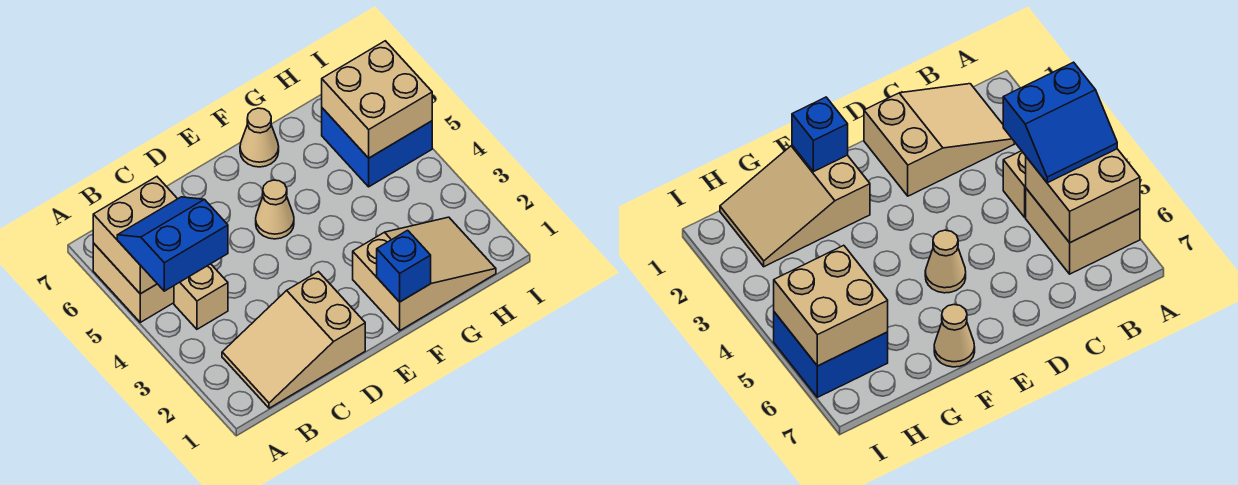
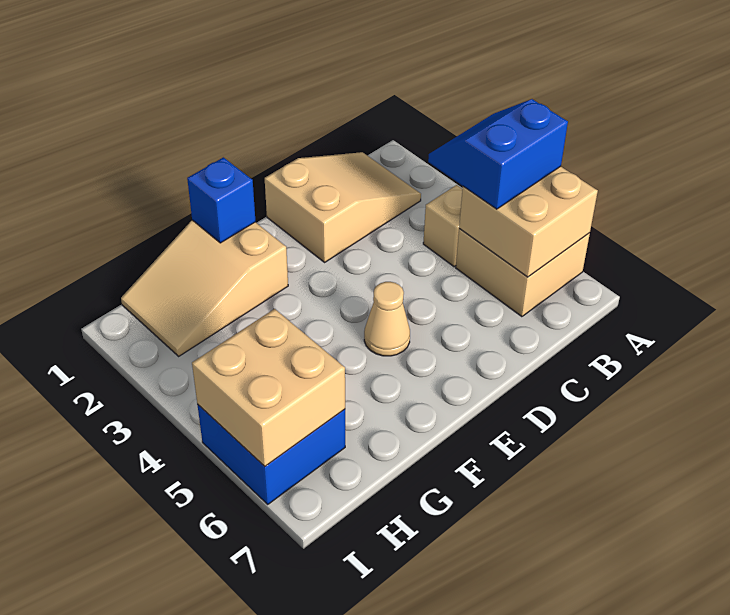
blue 2x2 slope [117,197,228,291] -> blue 2x2 slope turned to [428,99,568,209]
tan 1x1 cone [240,108,279,167] -> none

